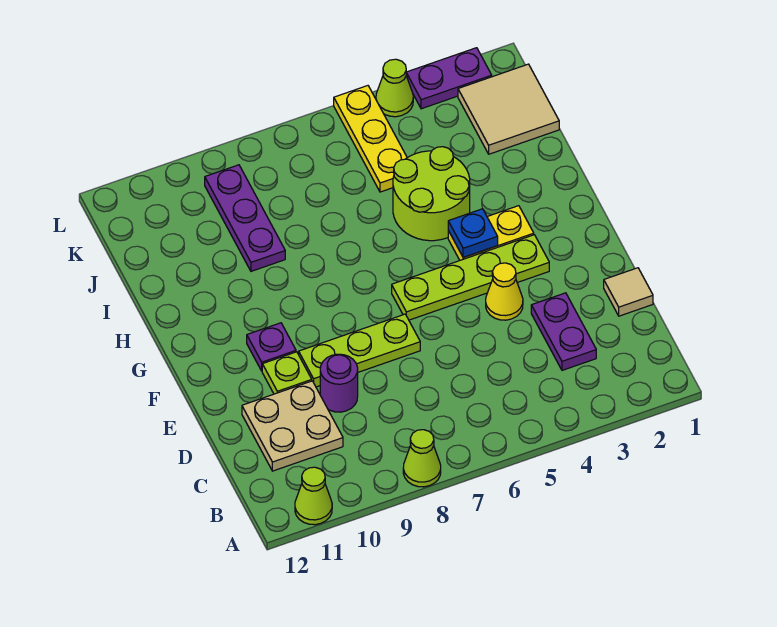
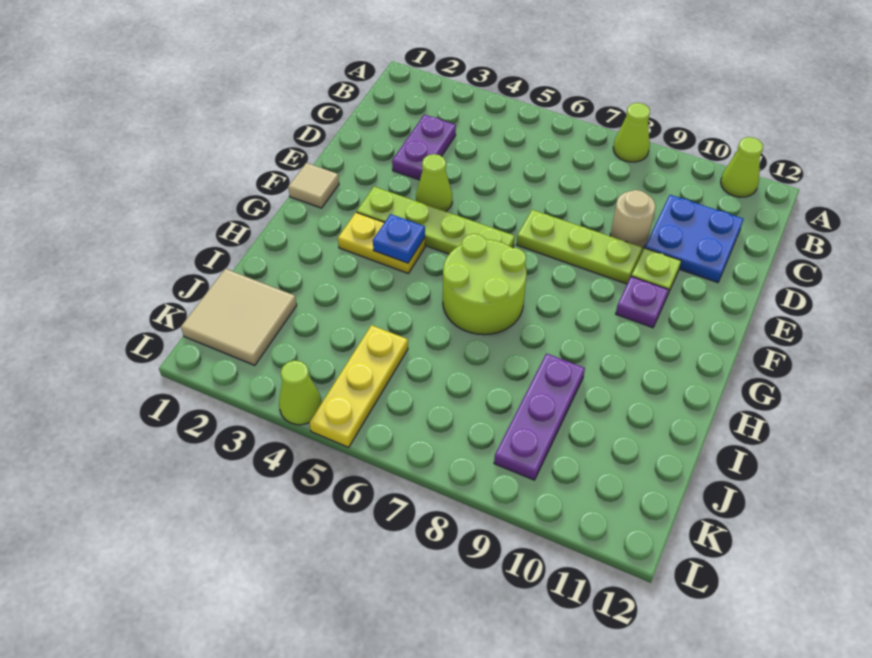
tan 2x2 plate [242,381,343,471] -> blue 2x2 plate [645,195,744,283]
tan 1x1 tile [604,268,653,316] -> tan 1x1 tile moved to [288,163,339,208]
purple 1x1 round brick [320,354,358,412] -> tan 1x1 round brick [610,190,656,248]
yellow 1x1 cone [486,263,523,320] -> lime 1x1 cone [416,154,452,211]
lime 2x2 round brick [393,147,470,241] -> lime 2x2 round brick moved to [443,234,527,335]
purple 1x2 plate [406,48,492,109] -> none

